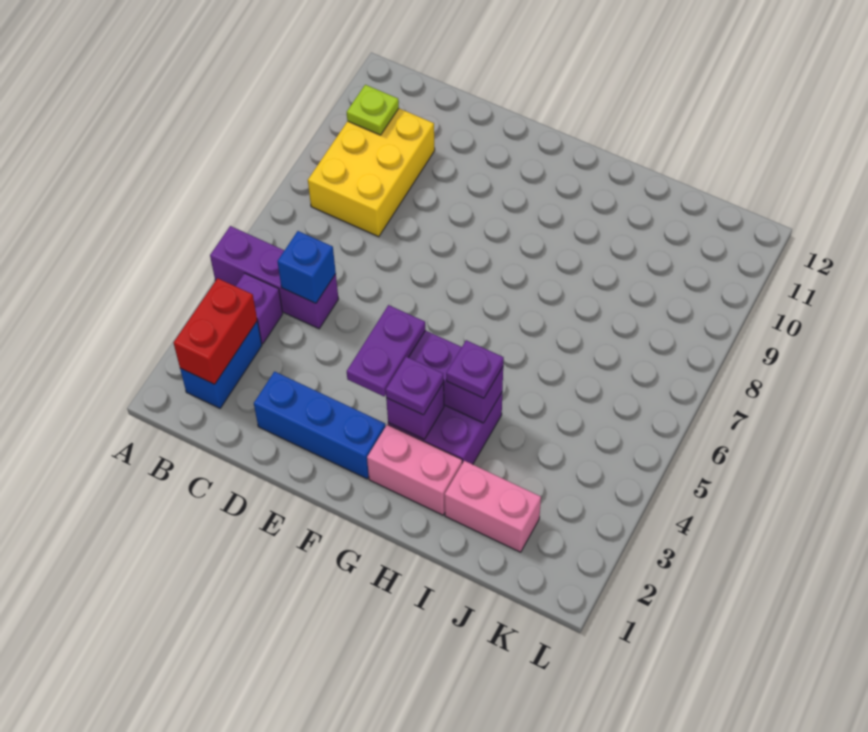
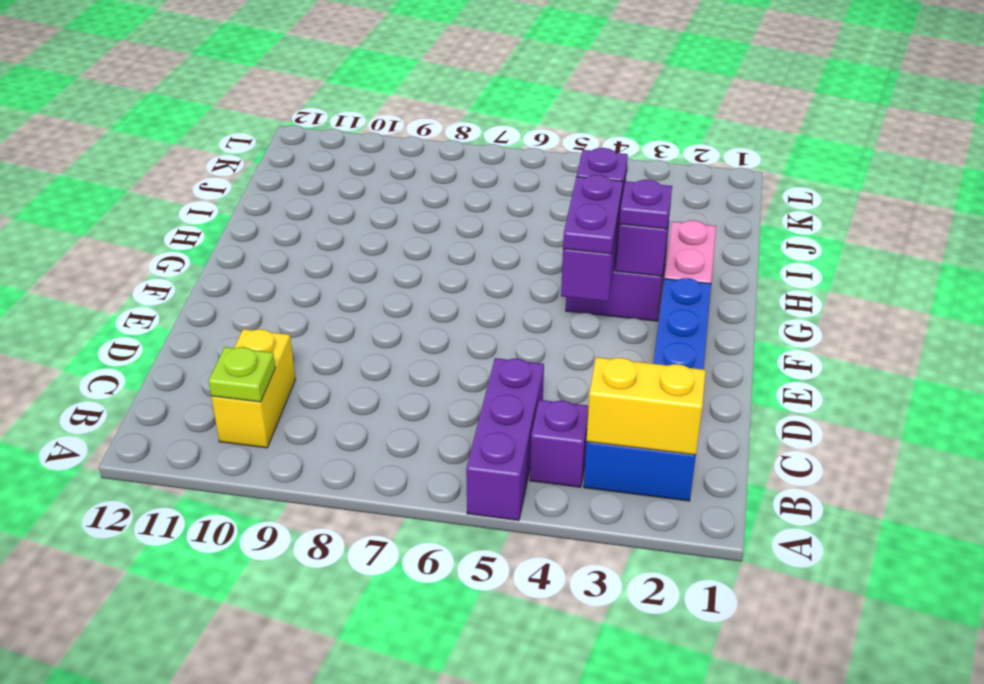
red 1x2 brick [174,278,257,384] -> yellow 1x2 brick [586,357,706,455]
yellow 2x3 brick [308,109,435,237] -> yellow 1x2 brick [211,329,296,448]
blue 1x1 brick [277,231,336,303] -> none
purple 1x2 plate [347,305,425,396] -> purple 1x2 plate turned to [563,175,623,254]
pink 1x2 brick [445,461,541,552] -> none

